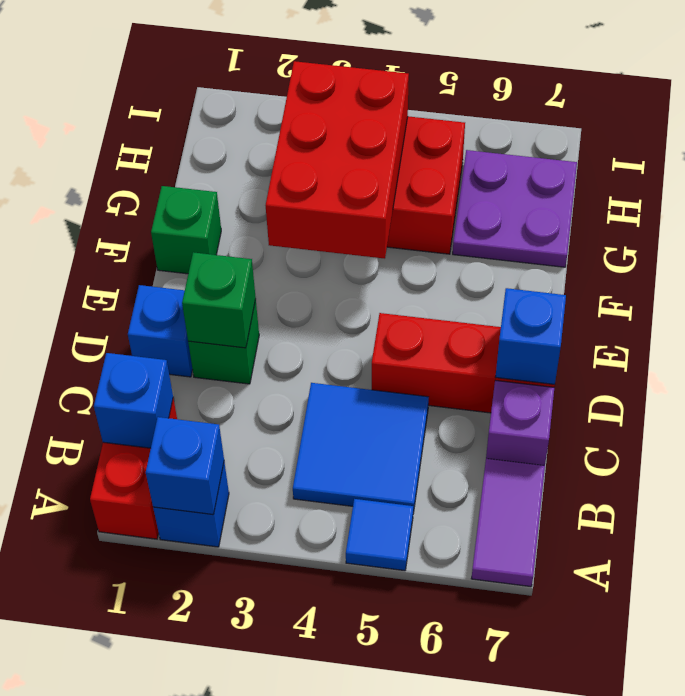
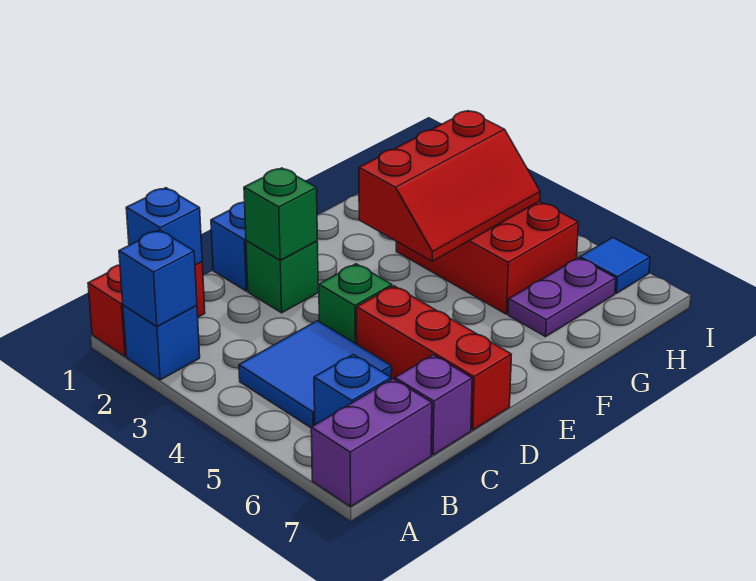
blue 1x1 tile [346,499,413,571] -> blue 1x1 tile moved to [580,238,650,293]
purple 1x2 tile [471,459,545,587] -> purple 1x2 brick [311,379,432,506]
blue 1x1 brick [496,288,566,384] -> blue 1x1 brick moved to [314,354,391,425]
green 1x1 brick [151,186,221,274] -> green 1x1 brick moved to [319,264,392,344]
red 2x3 brick [266,61,409,259] -> red 2x3 slope [359,111,540,261]
purple 2x2 plate [453,150,577,267] -> purple 1x2 plate [508,258,616,337]

